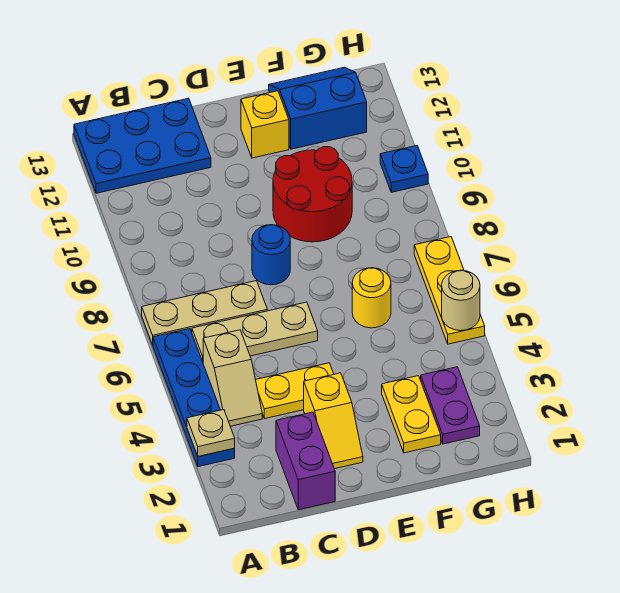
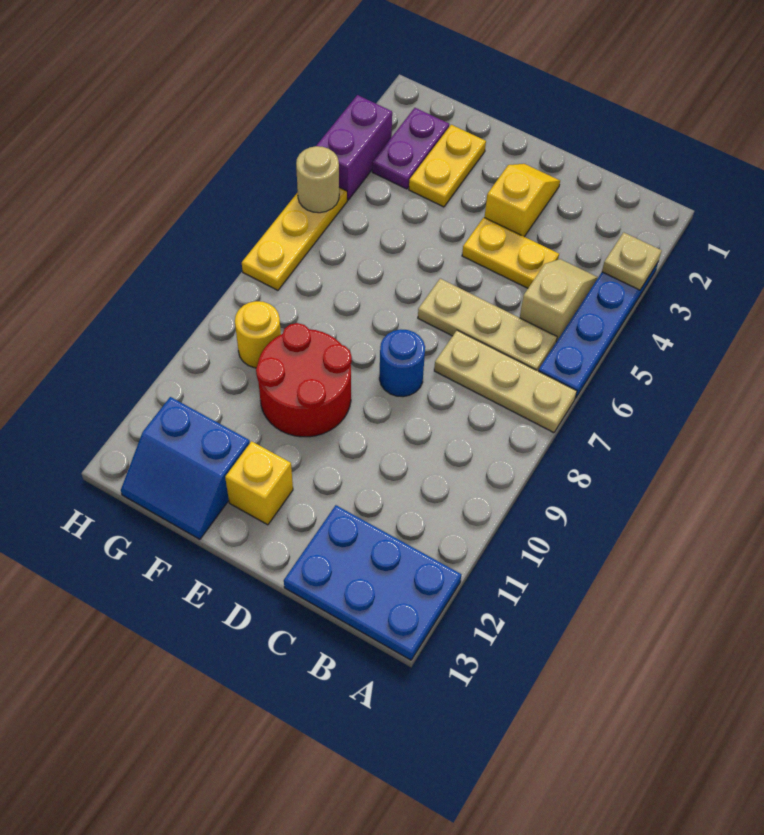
purple 1x2 brick [276,412,335,510] -> purple 1x2 brick moved to [316,95,392,200]
yellow 1x1 round brick [352,268,391,328] -> yellow 1x1 round brick moved to [235,301,281,368]
blue 1x1 plate [380,146,428,192] -> none

